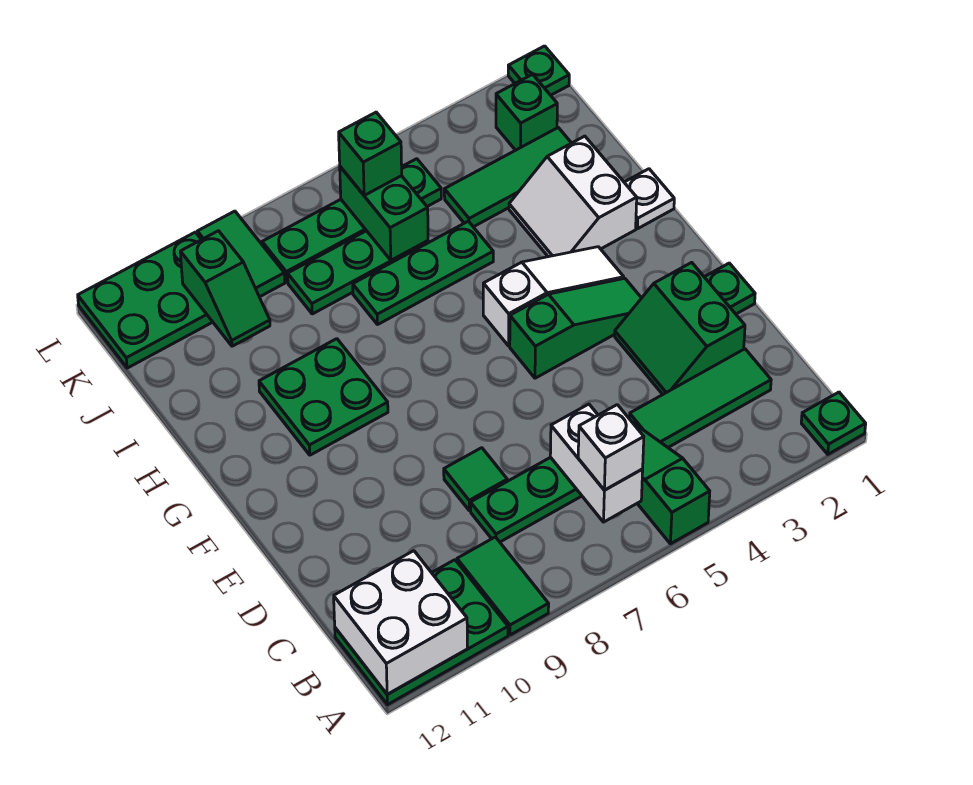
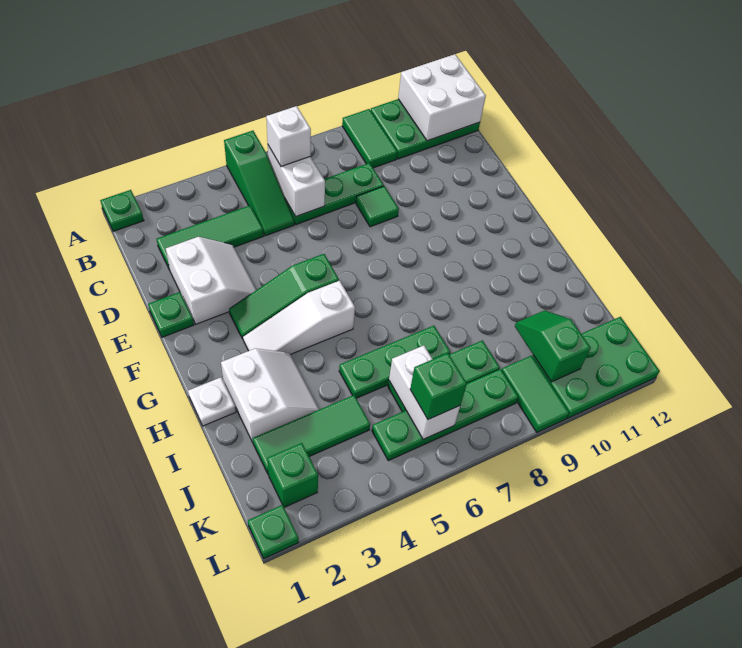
green 2x2 slope [615,262,745,394] -> white 2x2 slope [166,237,256,324]
green 2x2 plate [259,339,388,455] -> none
green 1x2 brick [340,167,428,260] -> white 1x2 brick [389,345,460,439]

